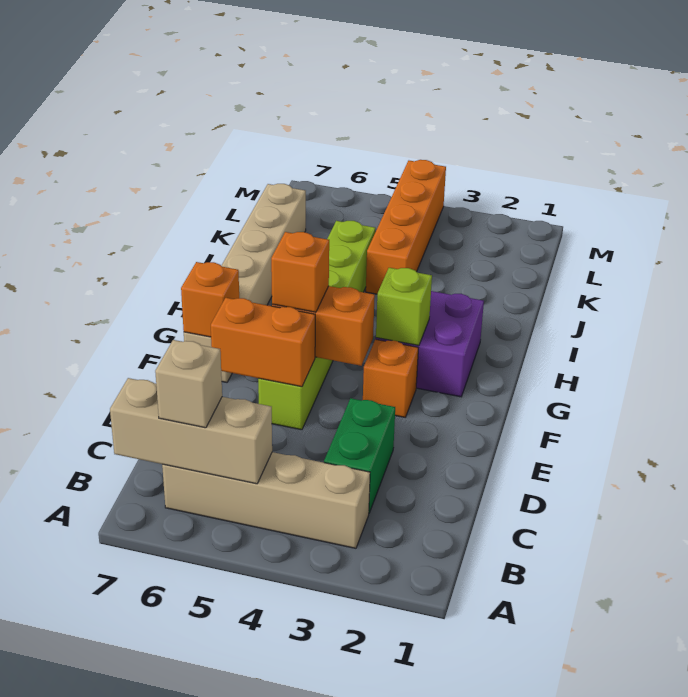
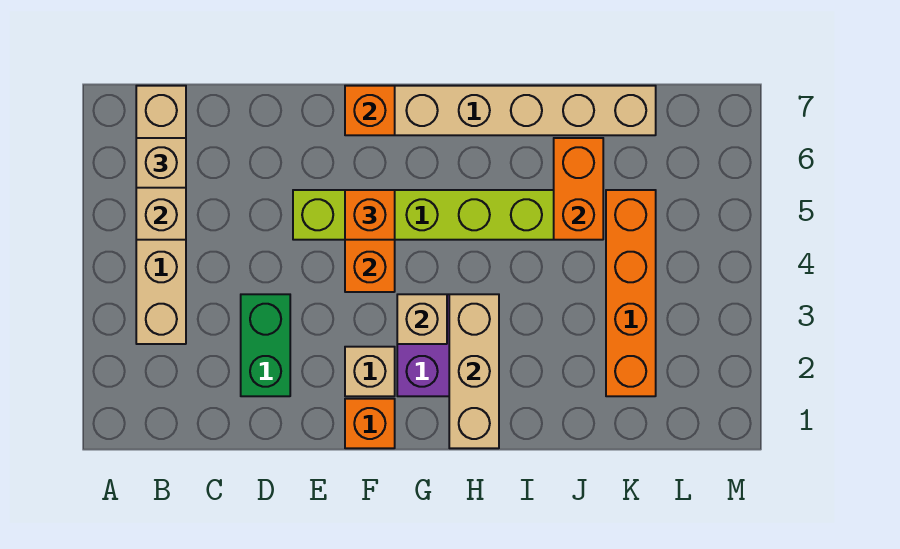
green 1x2 brick [324,398,395,513] -> green 1x2 brick turned to [241,294,290,396]
orange 1x2 brick [211,298,315,387] -> orange 1x2 brick moved to [554,138,603,240]
none -> tan 1x1 brick [345,347,395,396]
orange 1x1 brick [363,339,418,417] -> orange 1x1 brick moved to [345,399,395,448]
lime 1x1 brick [376,268,432,345] -> tan 1x1 brick [397,294,447,344]
none -> tan 1x3 brick [449,294,499,448]
orange 1x4 brick [366,160,446,294] -> orange 1x4 brick turned to [606,190,656,396]

